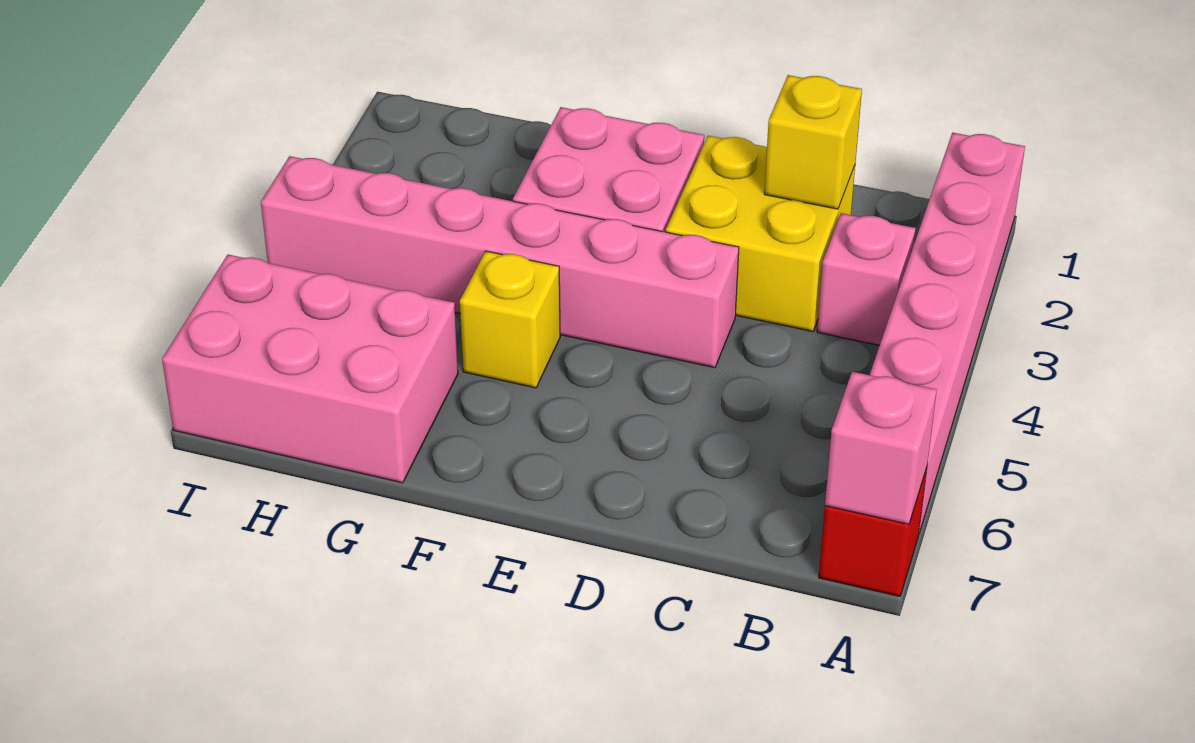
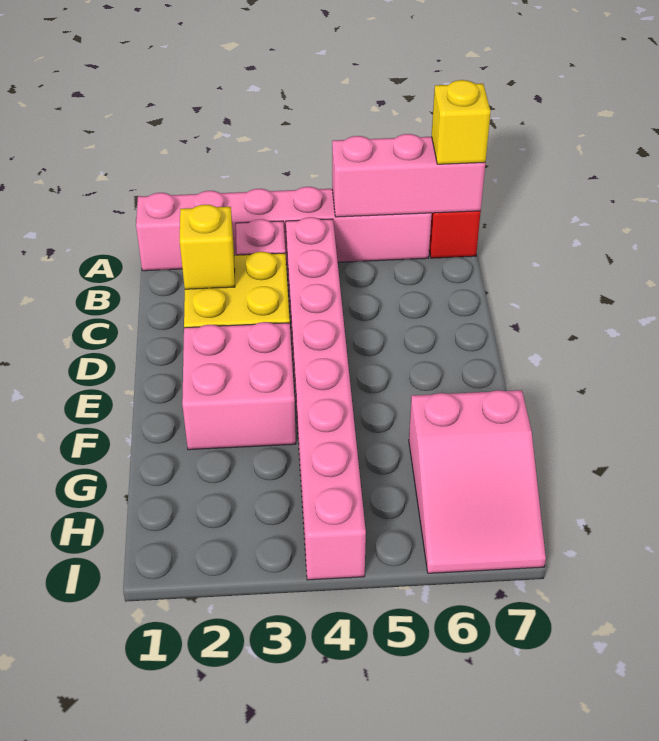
pink 1x1 brick [825,372,937,524] -> pink 1x3 brick [332,134,485,217]
pink 1x6 brick [261,156,739,368] -> pink 1x8 brick [286,217,366,580]
yellow 1x1 brick [460,251,560,388] -> yellow 1x1 brick moved to [432,80,491,164]
pink 2x3 brick [162,255,458,483] -> pink 2x3 slope [409,390,546,573]

